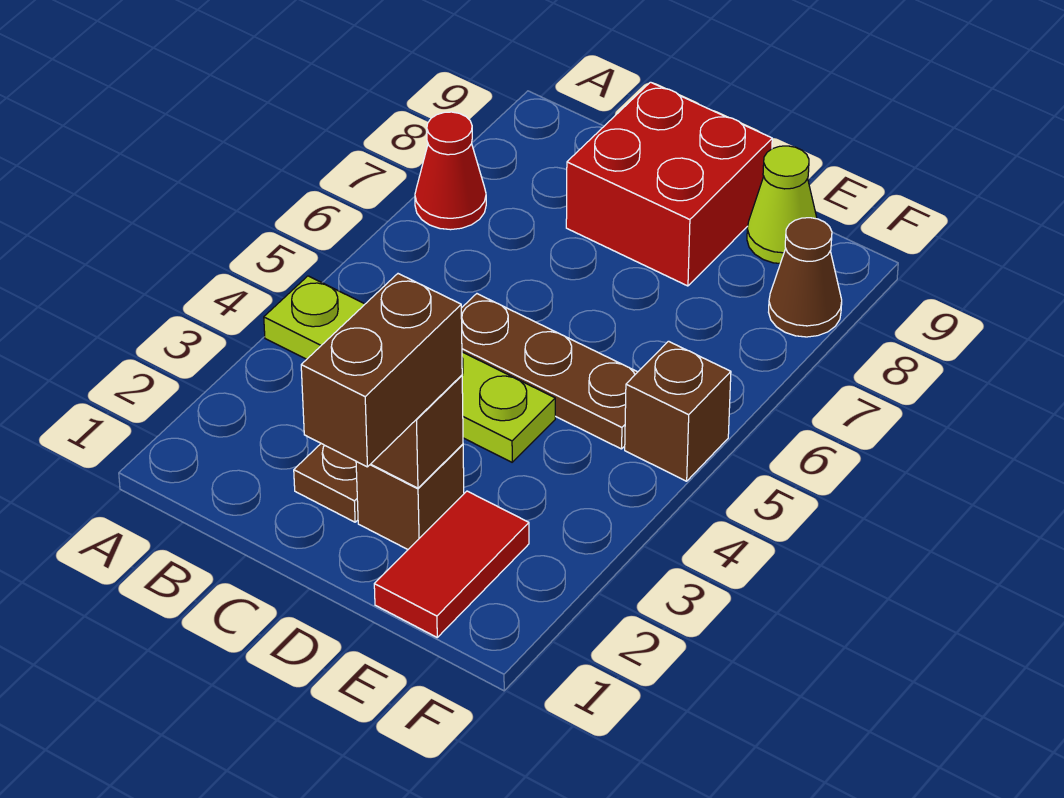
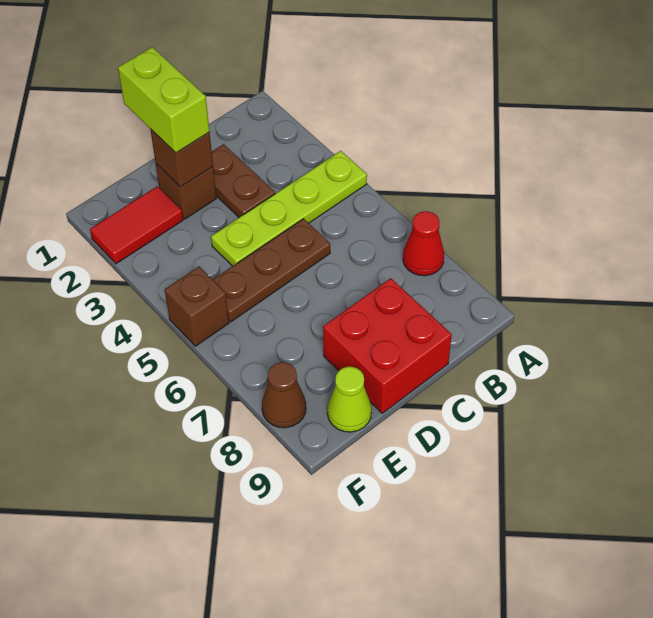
brown 1x2 brick [301,274,462,467] -> lime 1x2 brick [118,47,210,153]
red 1x2 tile [374,491,529,637] -> red 1x2 tile turned to [90,186,183,264]

